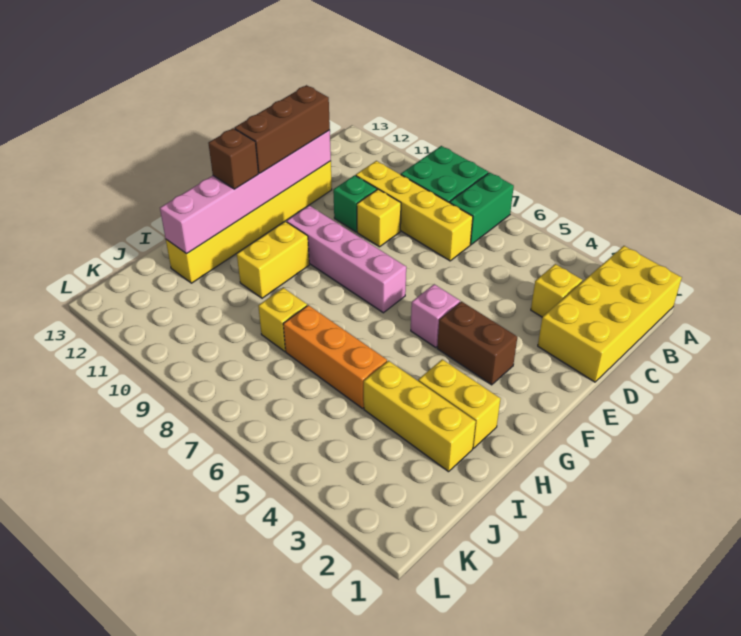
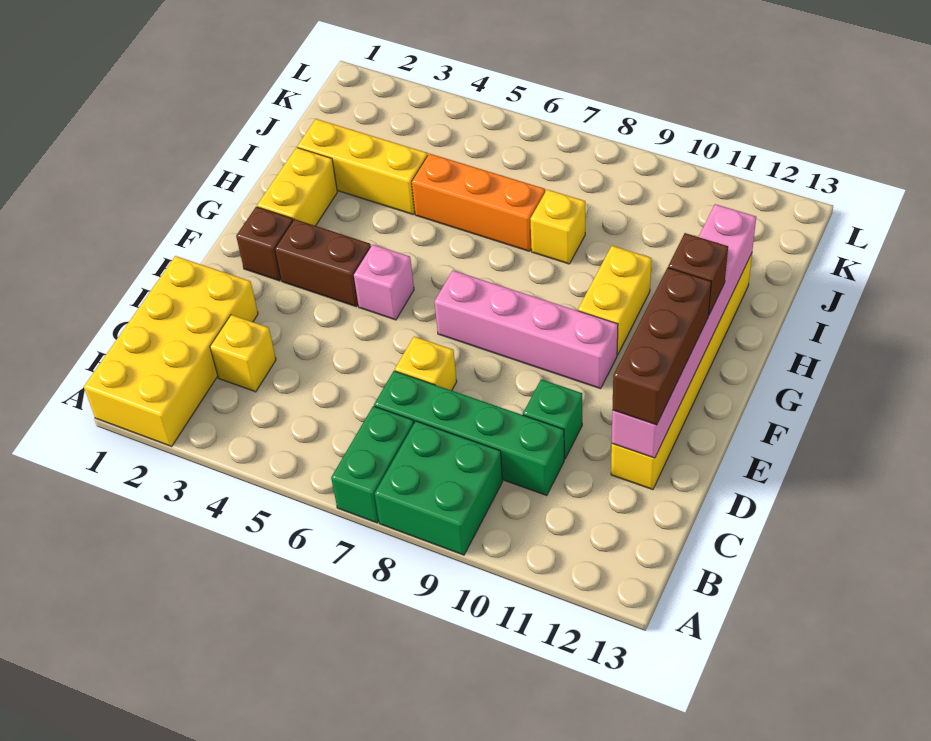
yellow 1x4 brick [356,161,473,261] -> green 1x4 brick [374,371,564,496]
yellow 1x1 brick [357,189,401,247] -> yellow 1x1 brick moved to [395,337,457,391]
none -> brown 1x1 brick [236,207,293,281]
yellow 1x2 brick [418,359,500,448] -> yellow 1x2 brick turned to [257,147,337,226]

